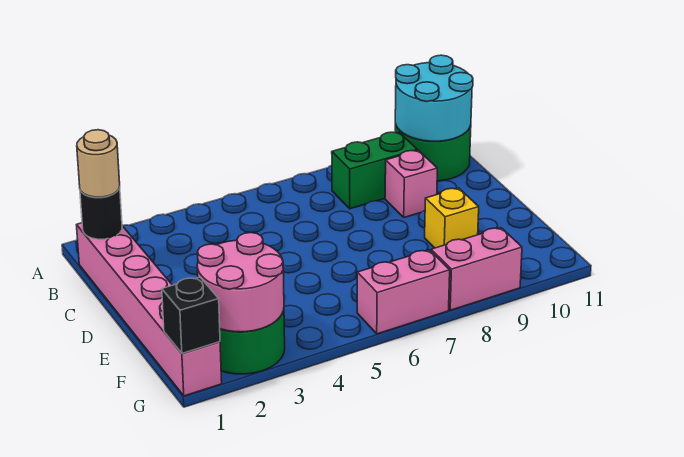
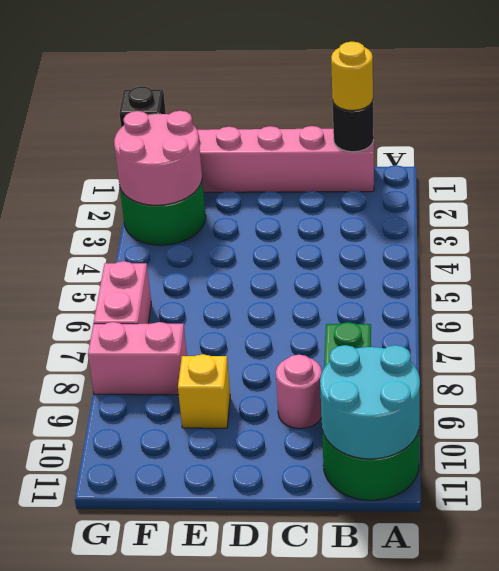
tan 1x1 round brick [77,130,120,197] -> yellow 1x1 round brick [331,42,373,111]
pink 1x1 brick [385,150,437,217] -> pink 1x1 round brick [276,355,322,429]
pink 1x2 brick [431,228,522,310] -> pink 1x2 brick turned to [88,322,187,395]

